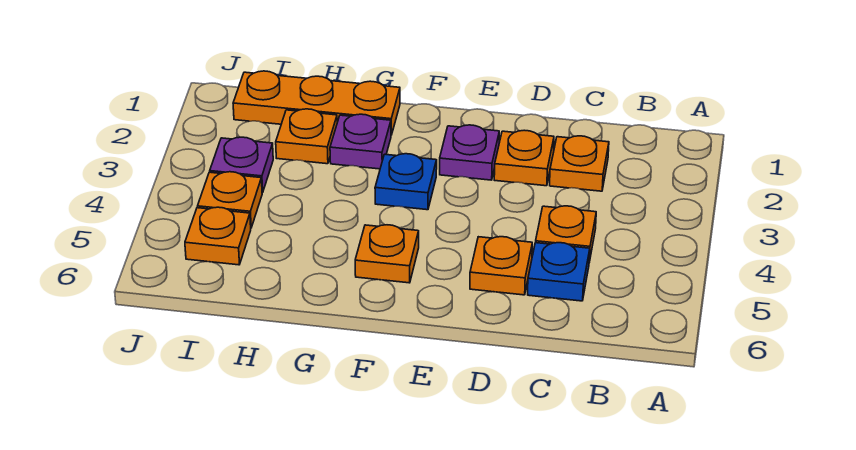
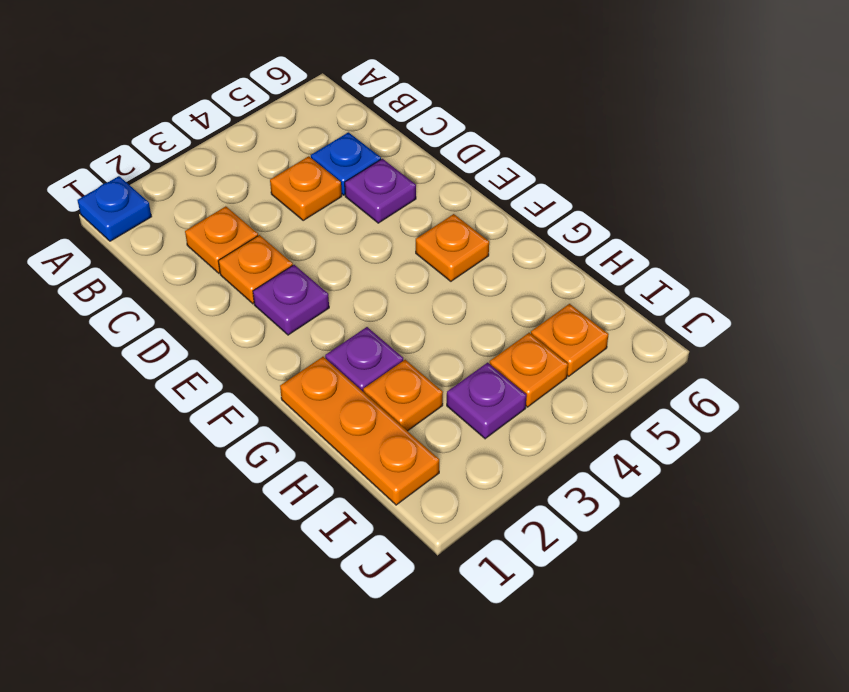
orange 1x1 plate [470,237,532,295] -> purple 1x1 plate [345,159,416,223]
blue 1x1 plate [375,154,437,210] -> blue 1x1 plate moved to [77,176,152,241]

